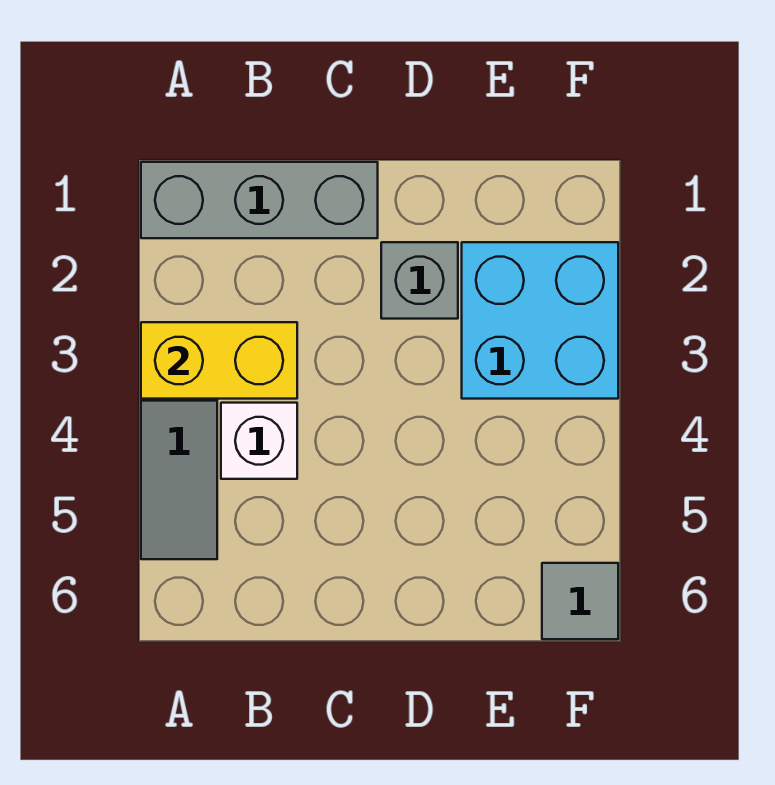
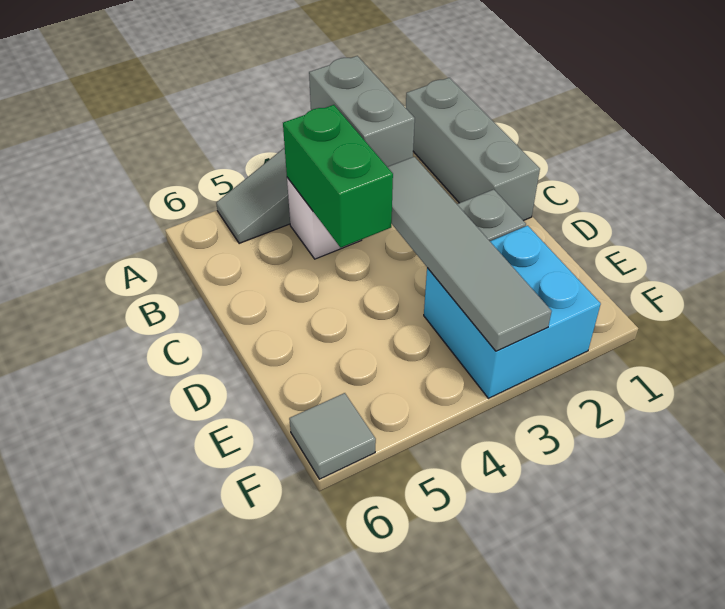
yellow 1x2 brick [141,322,297,399] -> grey 1x2 brick [309,56,415,167]
none -> green 1x2 brick [283,105,393,248]
none -> grey 1x4 tile [388,157,552,351]

